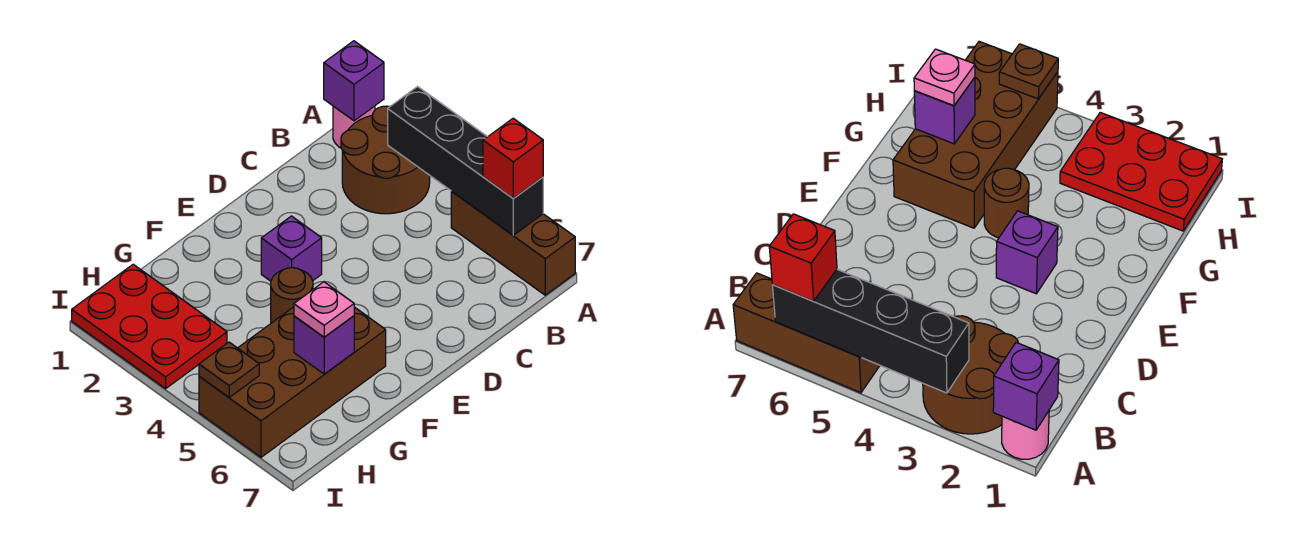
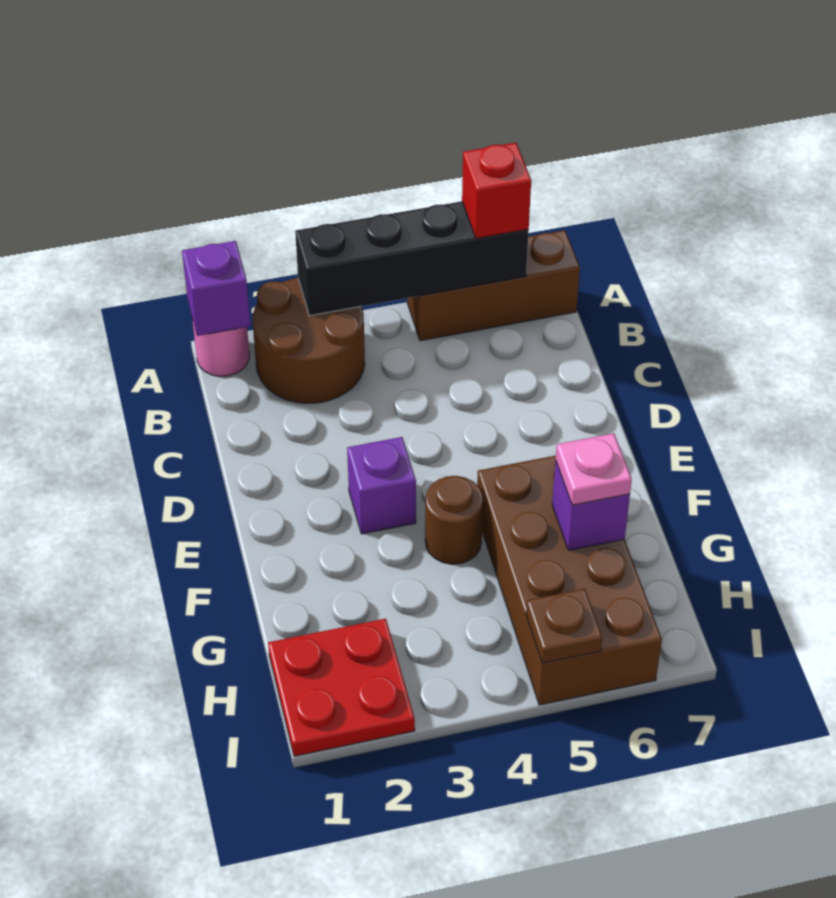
red 2x3 plate [72,264,227,389] -> red 2x2 plate [268,619,415,756]

